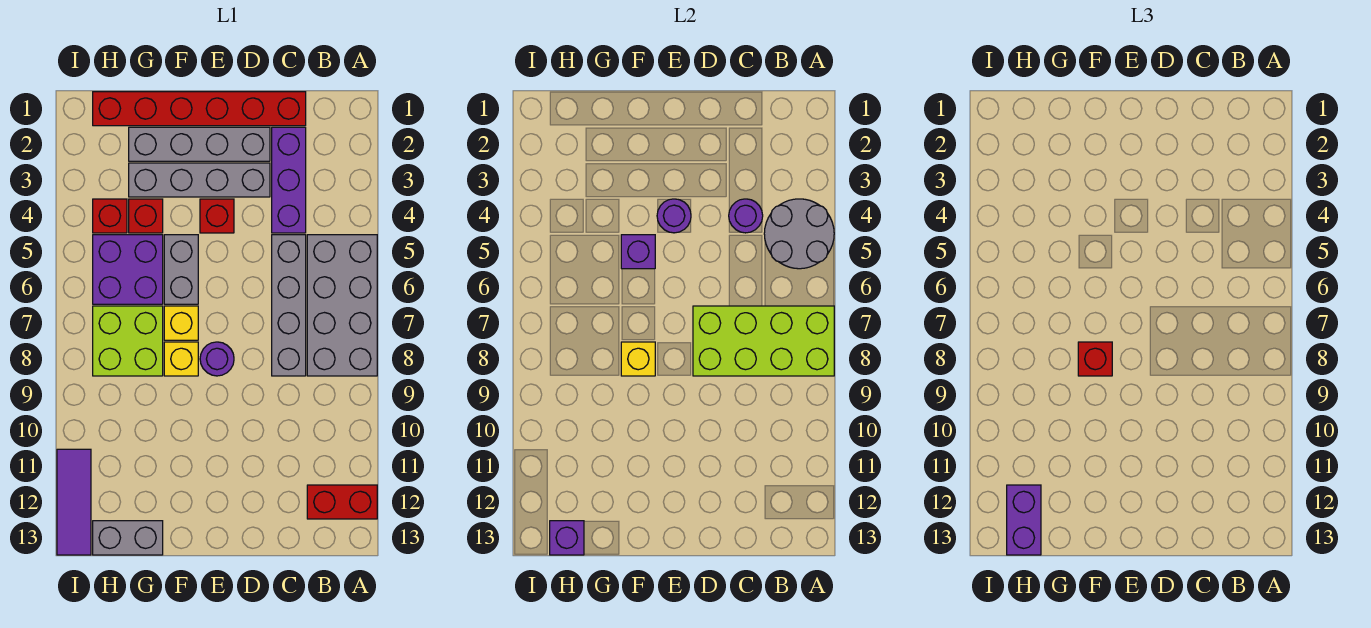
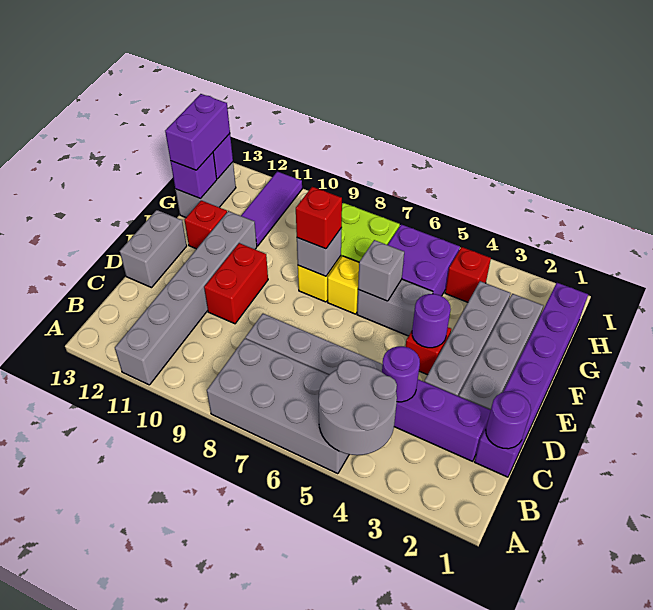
lime 2x4 brick [693,306,834,376] -> none
none -> grey 1x6 brick [115,211,257,385]
red 1x2 brick [307,485,377,519] -> red 1x2 brick moved to [204,243,268,324]
red 1x6 brick [93,92,306,126] -> purple 1x6 brick [475,283,588,477]
none -> grey 1x2 brick [120,210,187,288]
purple 1x1 round brick [200,342,234,376] -> purple 1x1 round brick moved to [486,392,531,449]
purple 1x1 brick [621,235,655,269] -> purple 1x1 brick moved to [171,153,217,199]
none -> grey 1x1 brick [358,240,404,301]
yellow 1x1 brick [621,342,655,376] -> grey 1x1 brick [297,228,342,276]
red 1x1 brick [129,199,163,233] -> red 1x1 brick moved to [185,201,227,249]
purple 1x2 brick [1007,485,1041,555] -> purple 1x2 brick turned to [165,94,230,170]
purple 1x3 tile [57,449,91,555] -> purple 1x3 tile turned to [241,171,302,246]

